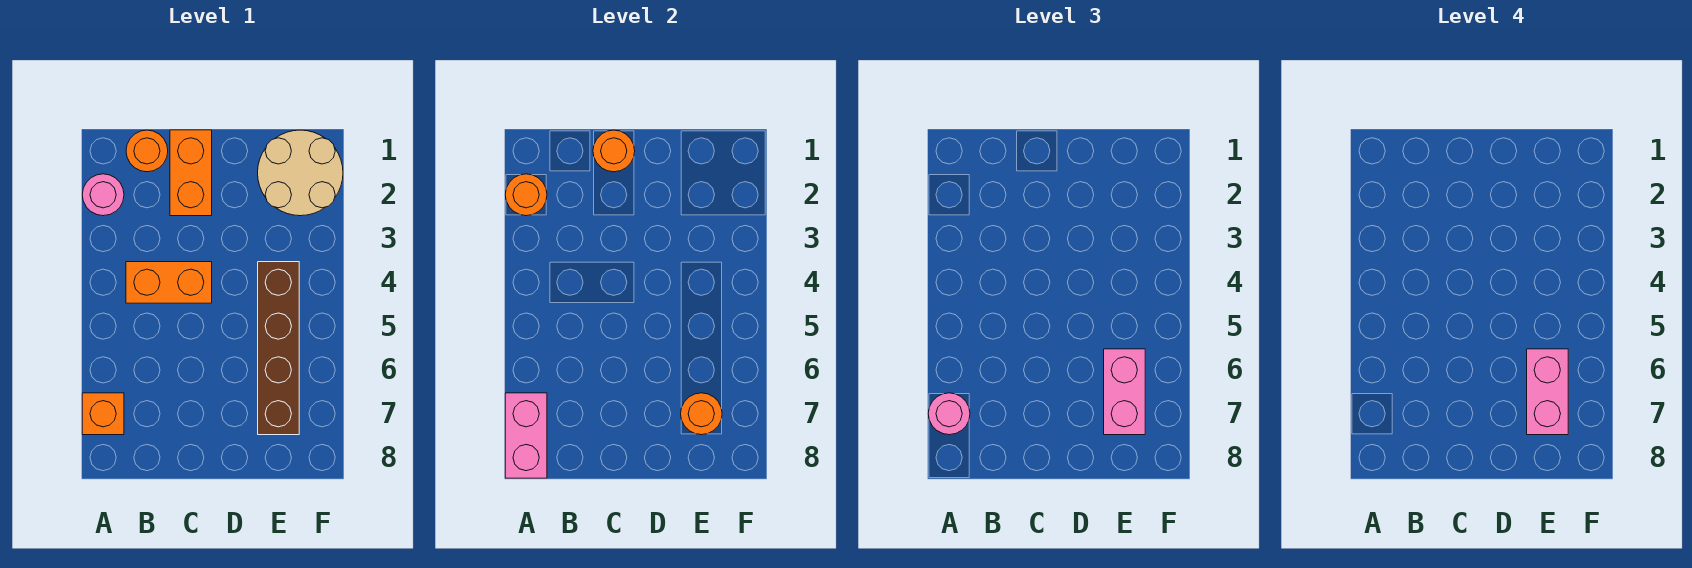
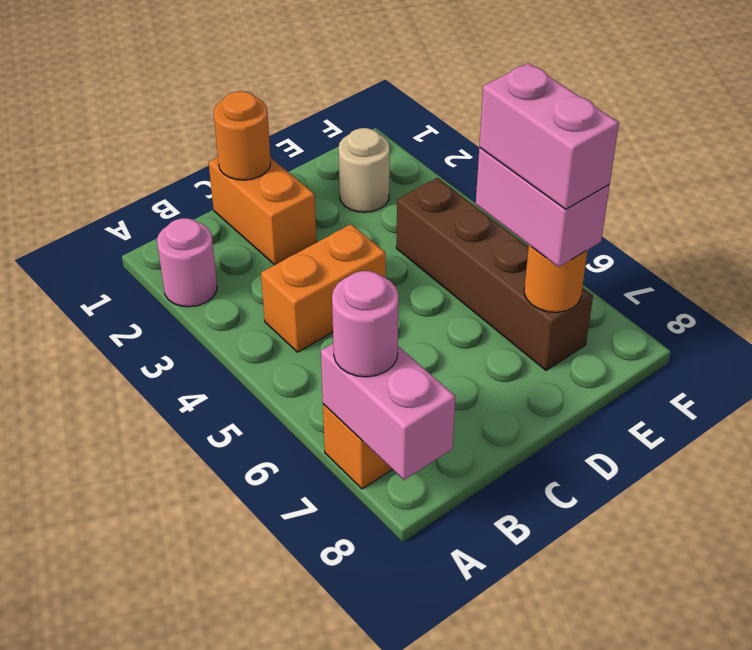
orange 1x1 round brick [505,174,547,216] -> none
orange 1x1 round brick [126,130,168,172] -> none
tan 2x2 round brick [258,130,343,216] -> tan 1x1 round brick [338,128,390,212]

